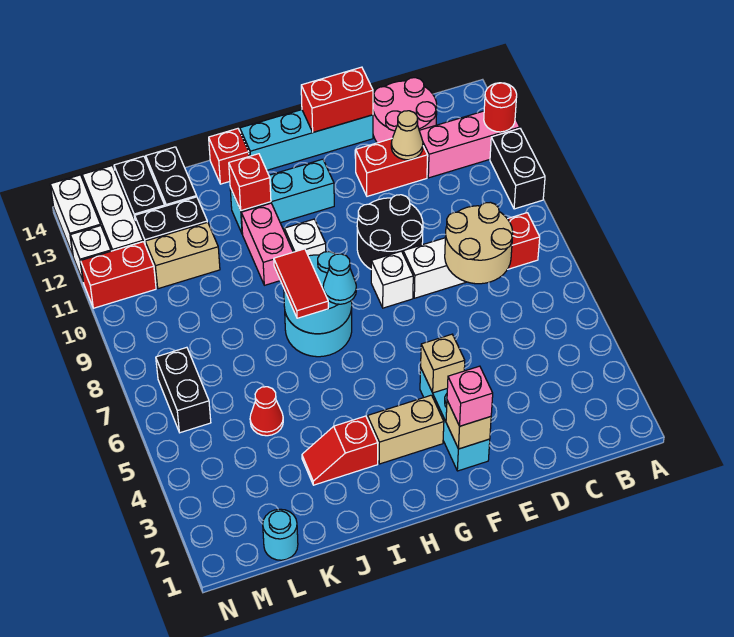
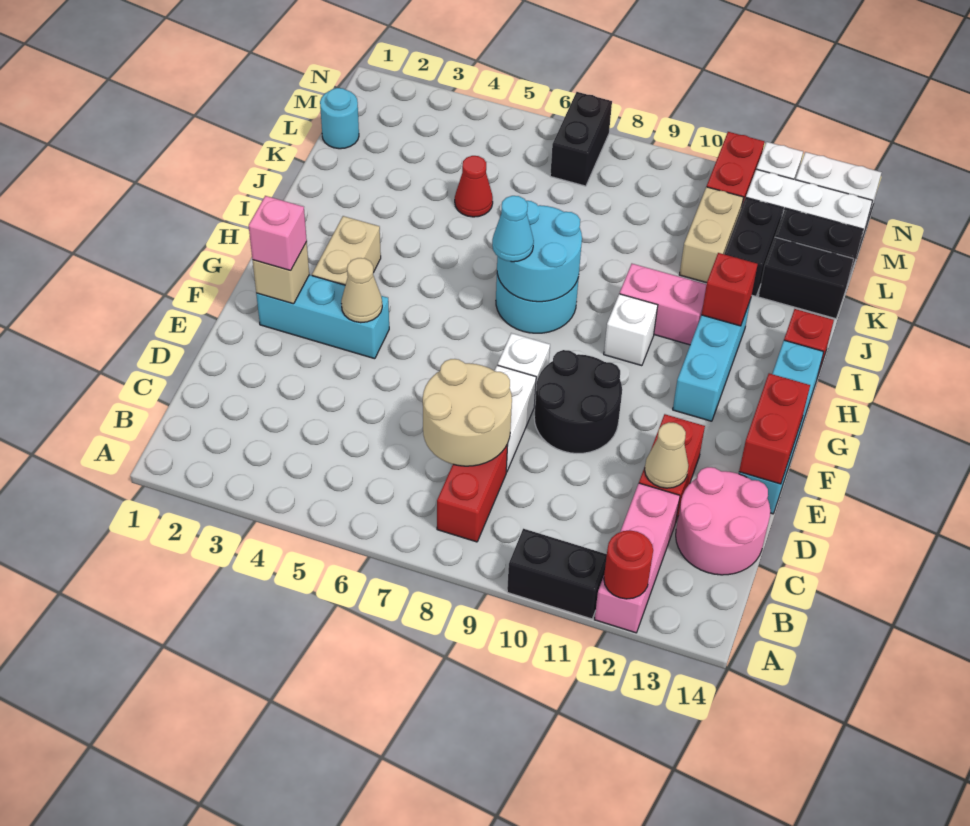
tan 1x1 brick [421,334,465,393] -> tan 1x1 cone [341,258,382,323]
red 1x2 slope [302,416,378,485] -> none
red 1x2 tile [274,249,328,318] -> none
black 1x2 brick [156,347,211,433] -> black 1x2 brick turned to [550,92,612,186]

